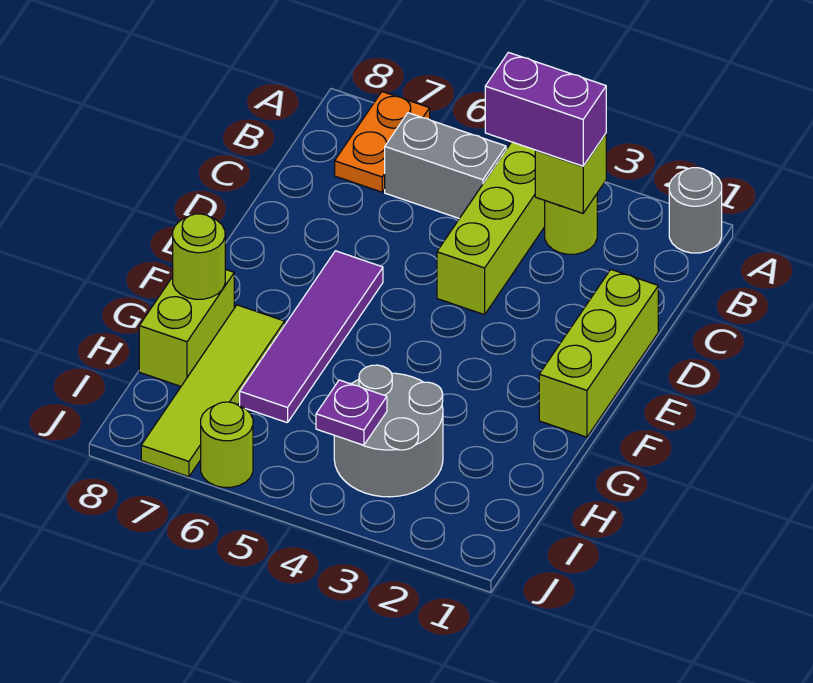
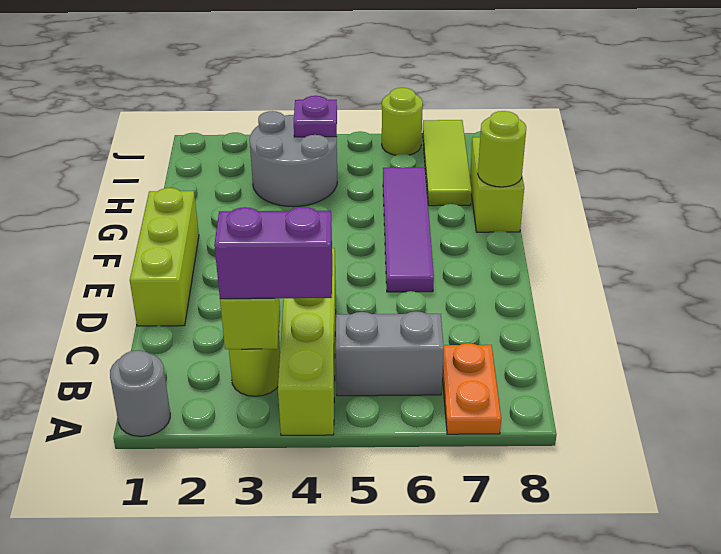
lime 1x4 tile [141,305,285,477] -> lime 1x3 tile [422,120,472,206]

